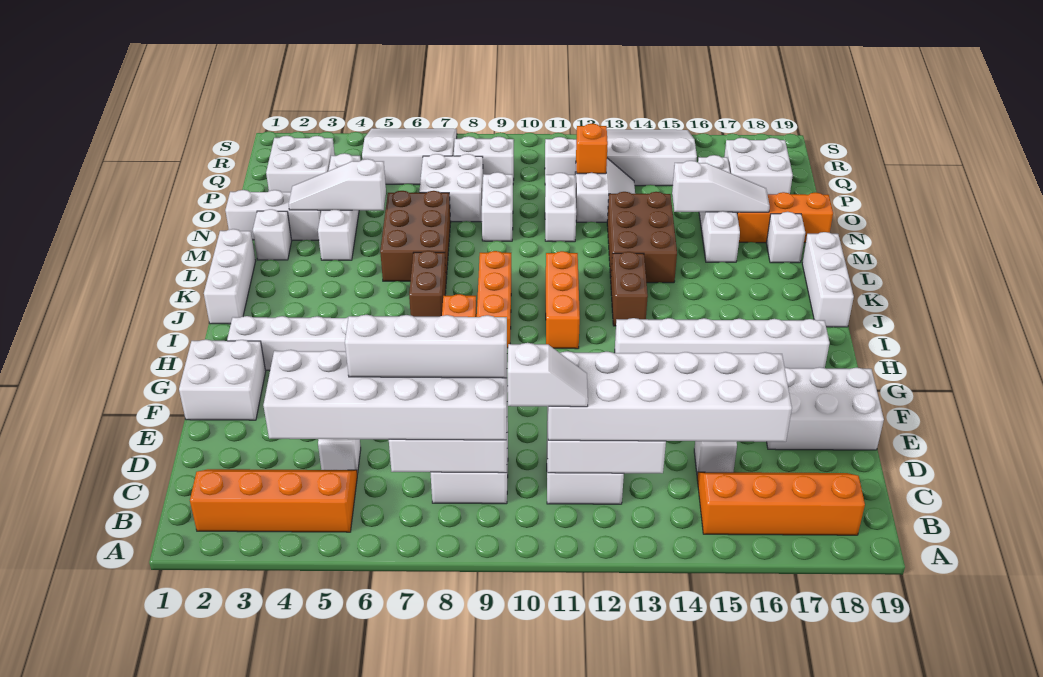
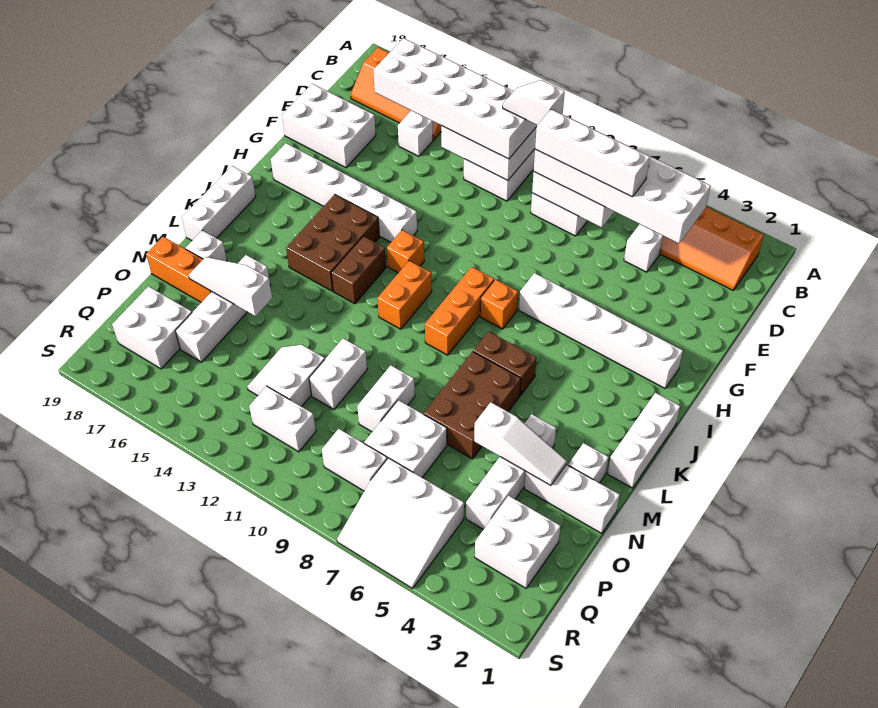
white 2x2 brick [179,339,266,420] -> none
orange 1x3 brick [546,251,580,349] -> orange 1x2 brick [377,261,432,329]
brown 1x2 brick [409,251,446,317] -> brown 1x2 brick turned to [473,331,537,395]
brown 2x3 brick [607,192,677,283] -> brown 2x3 brick moved to [286,195,380,291]
orange 1x1 brick [576,124,608,174] -> orange 1x1 brick moved to [387,230,424,273]
white 3x3 slope [607,130,697,186] -> none

